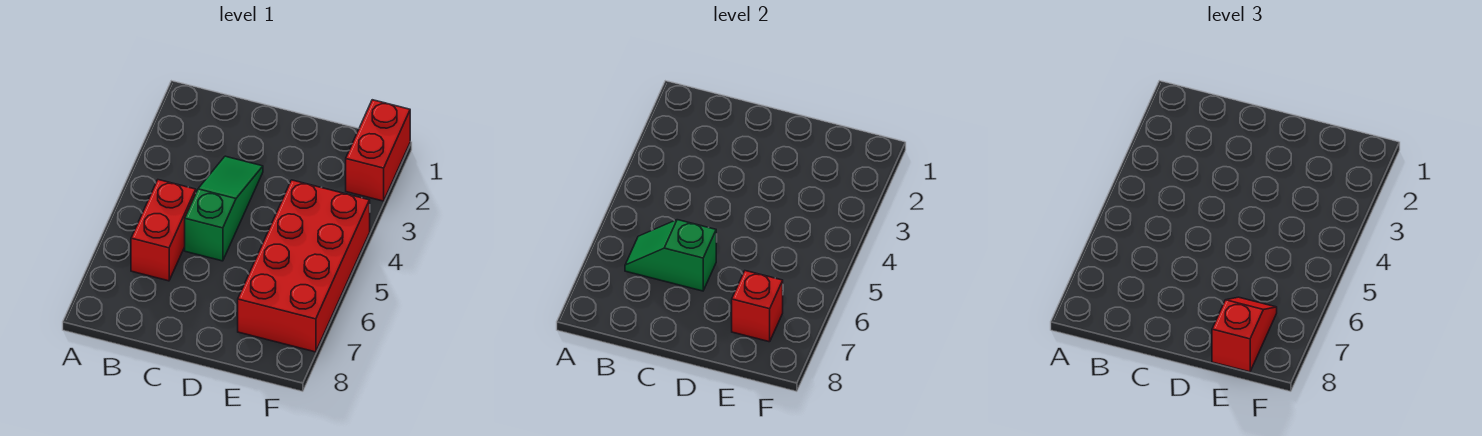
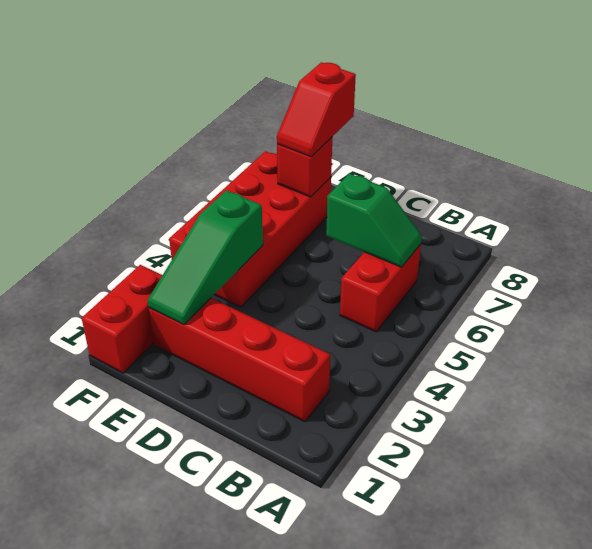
none -> red 1x4 brick [149,298,330,422]
green 1x3 slope [185,156,263,261] -> green 1x3 slope moved to [147,190,263,325]

